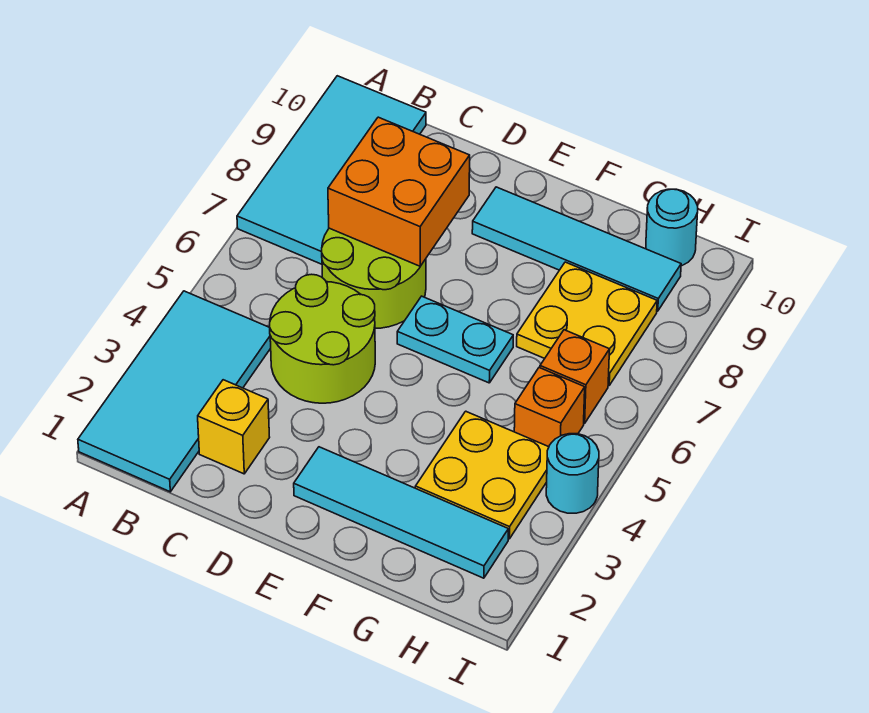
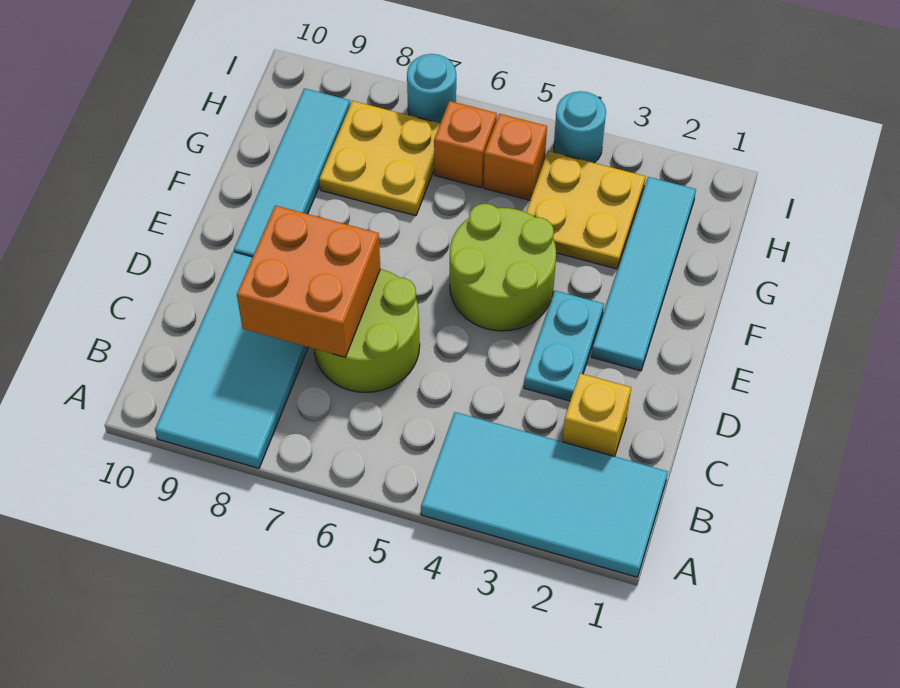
cyan 2x4 tile [237,76,426,264] -> cyan 2x4 tile turned to [155,252,308,468]
lime 2x2 round brick [270,274,375,403] -> lime 2x2 round brick moved to [450,204,556,331]
cyan 1x2 plate [397,296,513,383] -> cyan 1x2 plate moved to [524,291,604,401]
cyan 1x1 round brick [646,189,698,266] -> cyan 1x1 round brick moved to [407,54,456,123]

